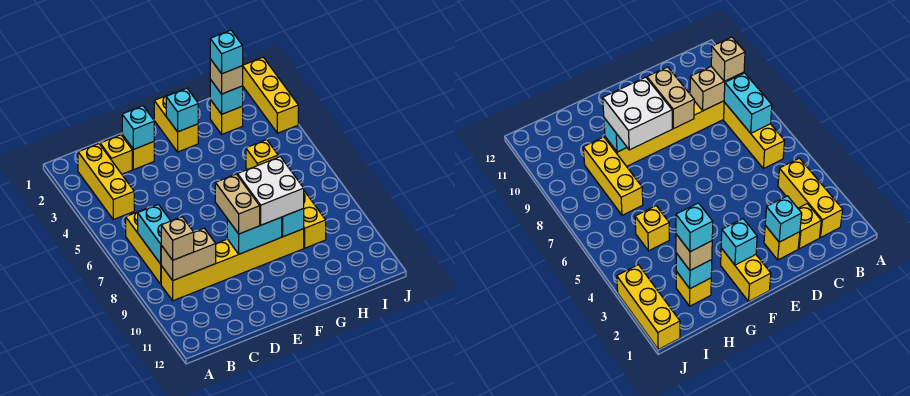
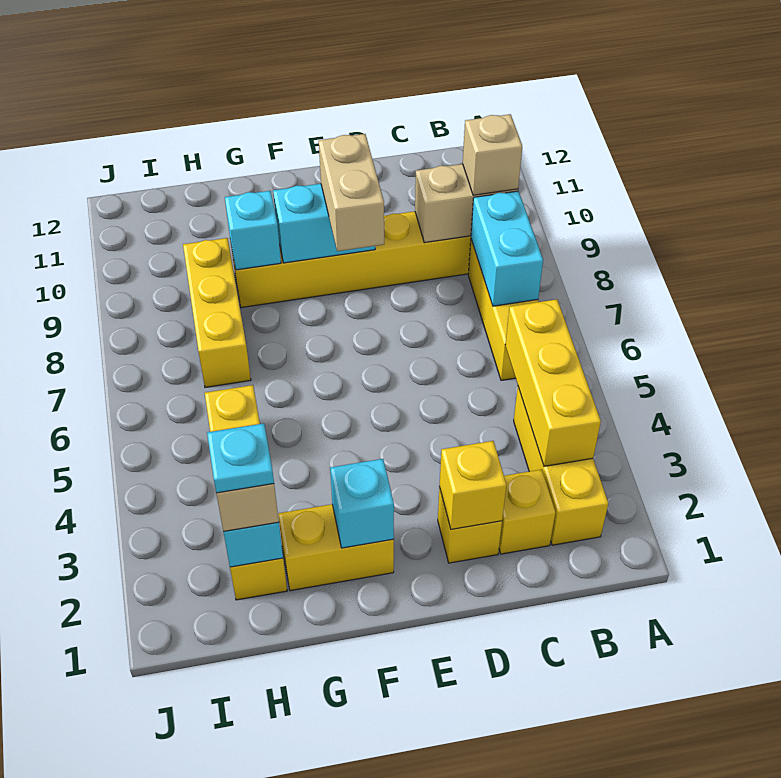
cyan 1x1 brick [122,106,154,149] -> yellow 1x1 brick [439,441,506,529]
yellow 1x2 brick [154,92,198,152] -> yellow 1x2 brick turned to [278,504,394,591]
white 2x2 brick [237,157,304,225] -> none
cyan 1x1 brick [210,30,243,74] -> cyan 1x1 plate [207,423,274,493]
yellow 1x3 brick [243,57,298,133] -> yellow 1x3 brick moved to [505,299,601,466]

